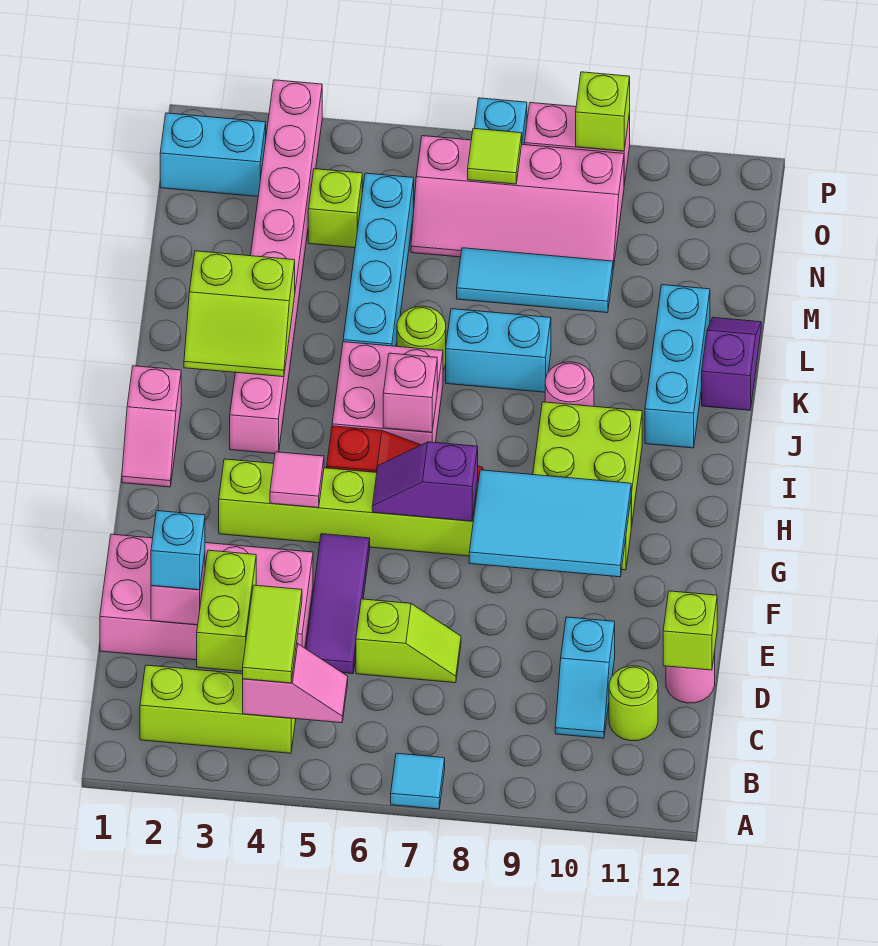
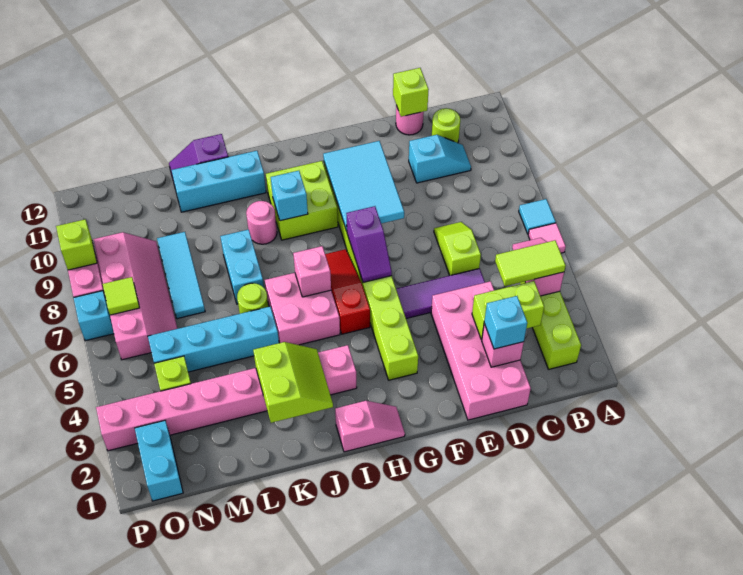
pink 1x1 tile [270,452,324,508] -> pink 1x1 tile moved to [528,223,566,253]
none -> cyan 1x1 brick [271,171,308,221]

